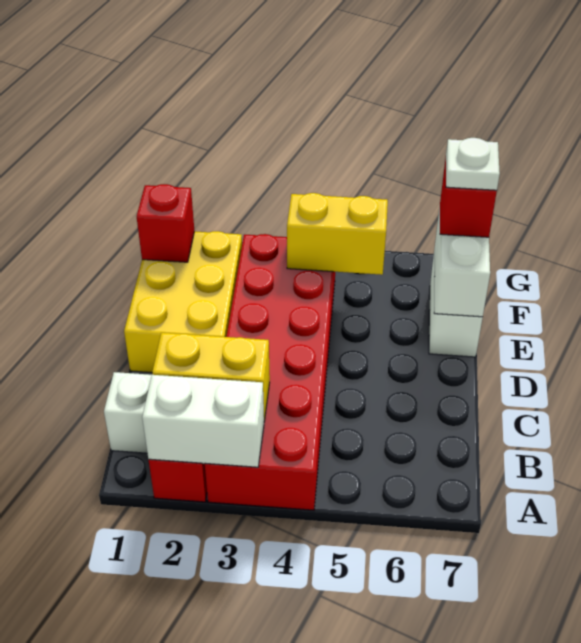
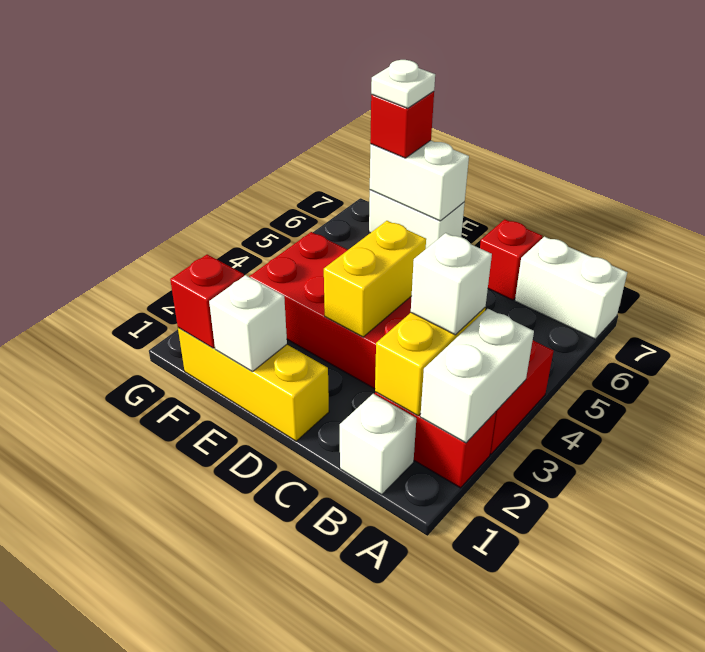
none -> white 1x2 brick [515,237,627,339]
none -> white 1x1 brick [411,233,492,335]
none -> red 1x1 brick [480,219,542,300]
yellow 2x3 brick [124,231,242,373] -> yellow 1x3 brick [178,328,329,441]
none -> white 1x1 brick [209,275,287,372]
yellow 1x2 brick [287,193,388,275] -> yellow 1x2 brick moved to [324,221,426,337]

